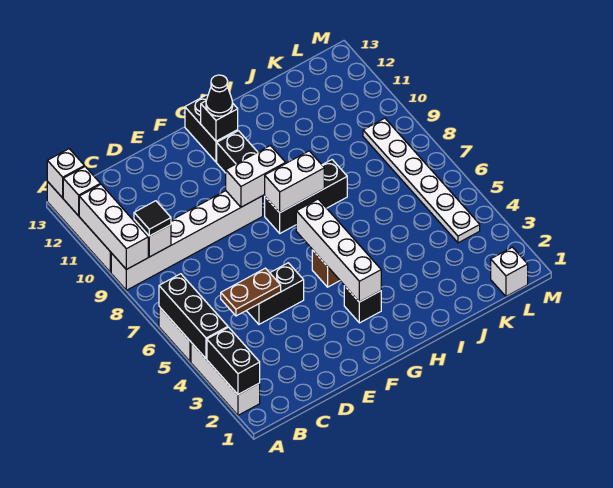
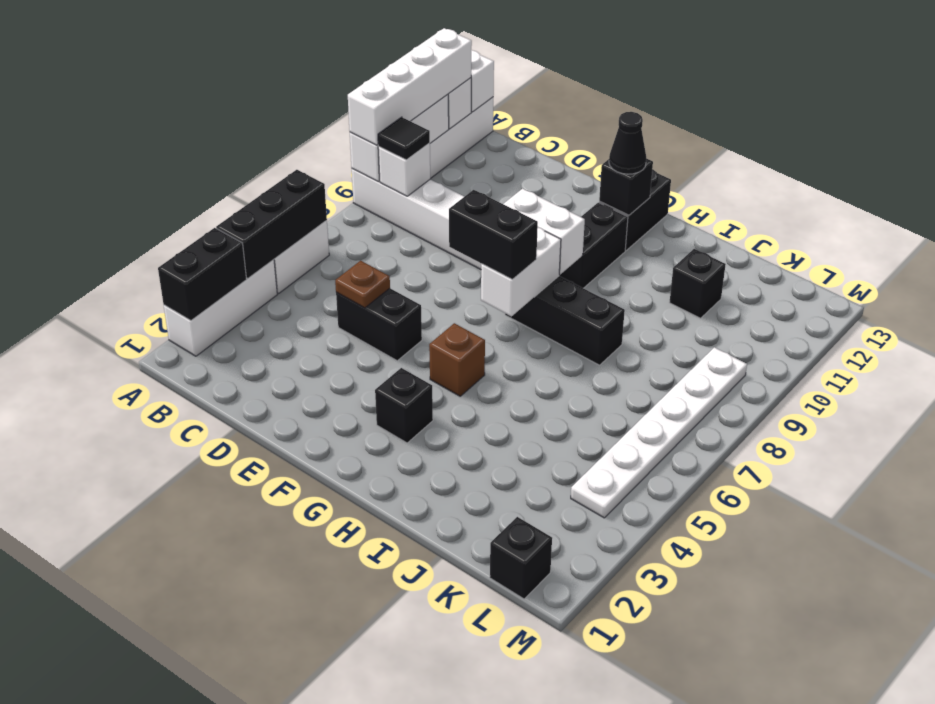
brown 1x2 plate [221,268,281,316] -> brown 1x1 plate [335,261,390,308]
none -> black 1x2 brick [449,190,538,279]
white 1x4 brick [296,199,381,302] -> white 1x4 brick moved to [348,28,472,145]
white 1x2 brick [265,151,324,213] -> white 1x2 brick turned to [481,228,561,316]
none -> black 1x1 brick [669,249,726,318]
white 1x1 brick [491,247,528,296] -> black 1x1 brick [490,517,552,599]

